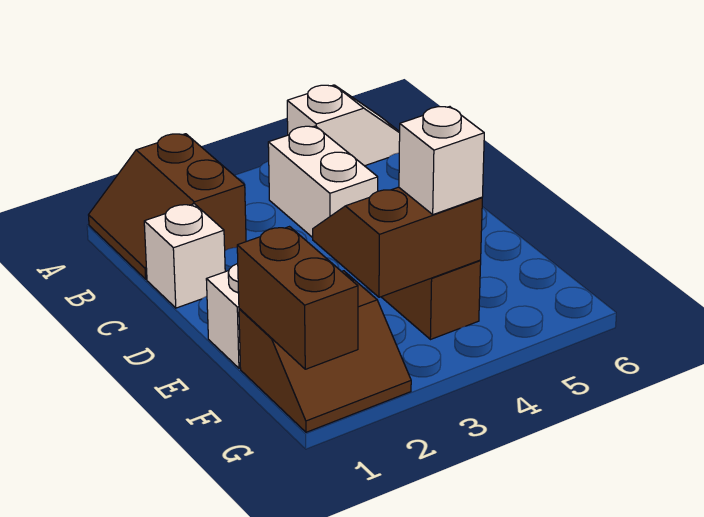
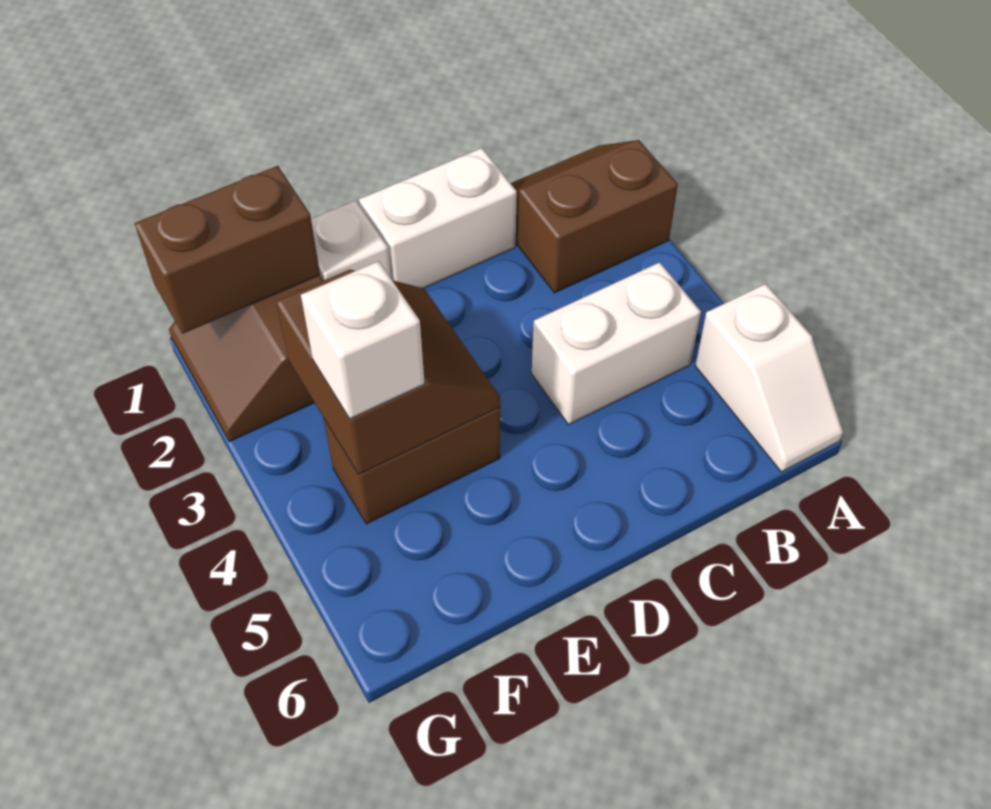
white 1x1 brick [144,204,225,308] -> white 1x2 brick [359,148,517,288]

